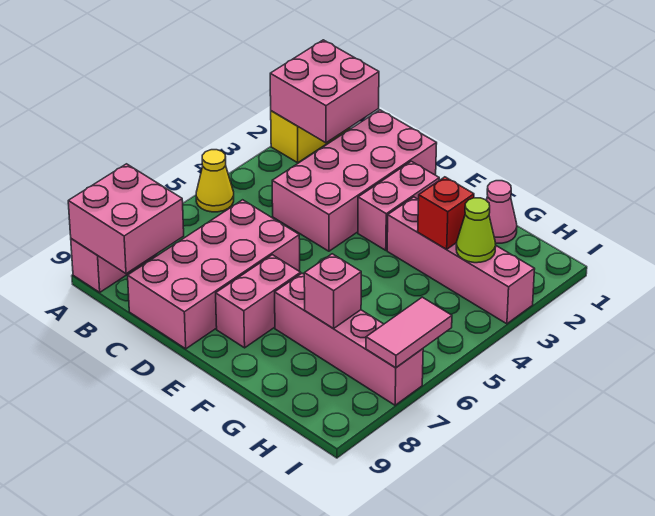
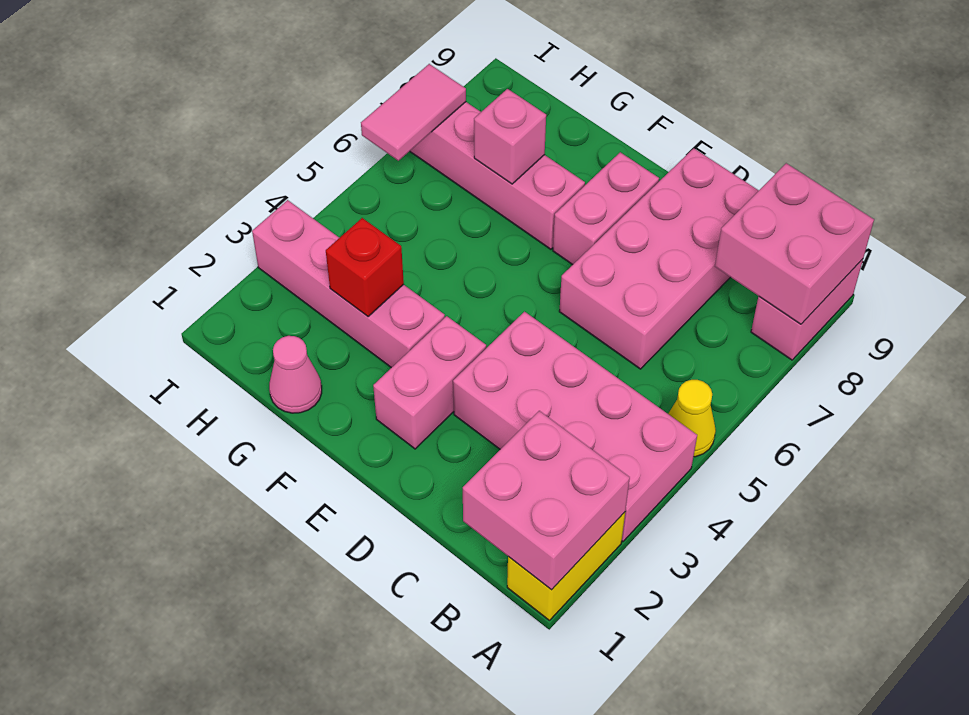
pink 2x4 brick [272,110,437,251] -> pink 2x4 brick turned to [453,312,697,542]
lime 1x1 cone [456,198,496,263] -> none

